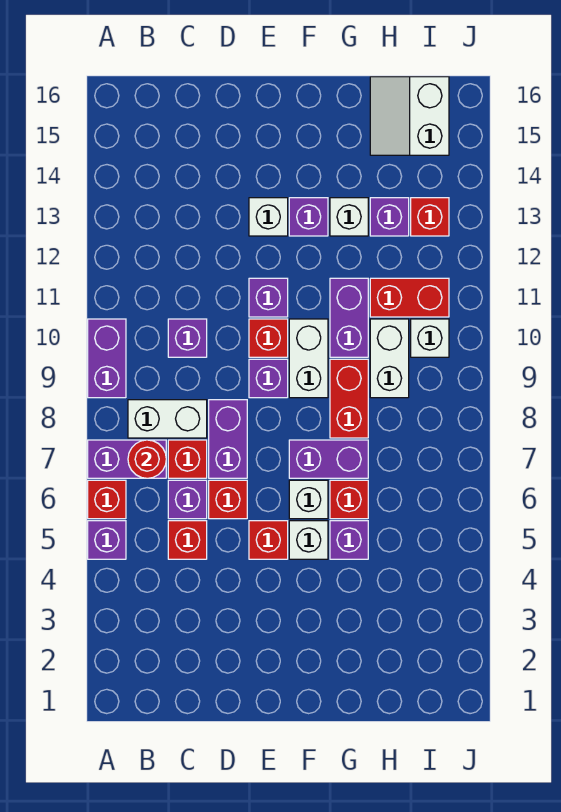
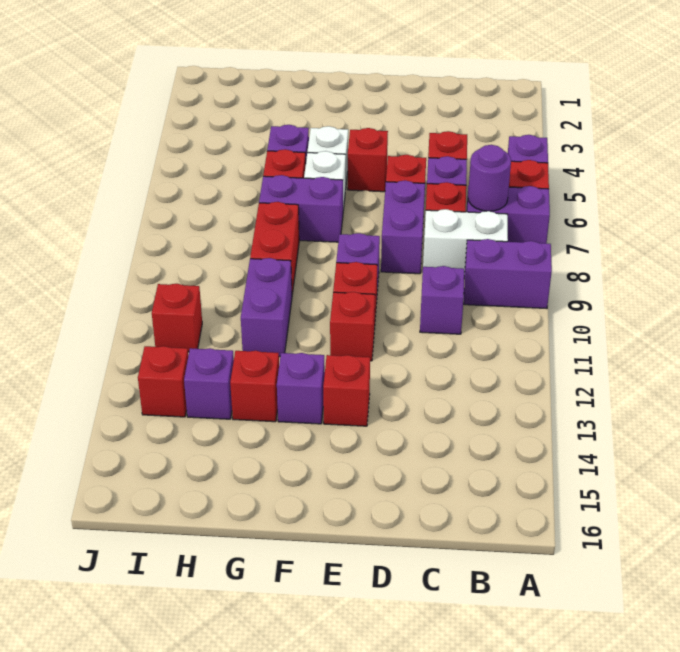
purple 1x2 brick [88,319,126,398] -> purple 1x2 brick turned to [464,239,552,309]
red 1x1 round brick [128,440,166,478] -> purple 1x1 round brick [468,145,511,211]
purple 1x1 brick [249,278,288,317] -> red 1x1 brick [330,292,375,361]
white 1x1 brick [249,198,288,236] -> red 1x1 brick [323,355,370,426]
white 1x2 brick [289,319,328,398] -> none
white 1x1 brick [330,198,368,236] -> red 1x1 brick [230,351,279,422]
white 1x2 brick [370,319,409,398] -> none
red 1x2 brick [370,278,449,317] -> red 1x1 brick [152,284,202,352]
white 2x2 slope [370,77,449,155] -> none
white 1x1 brick [411,319,449,357] -> none

